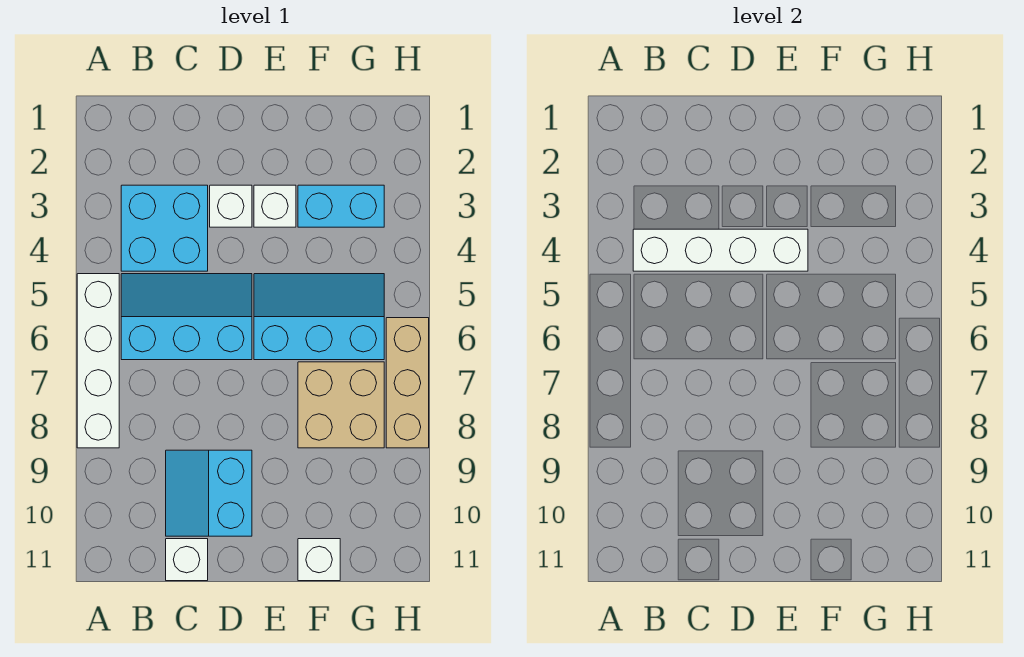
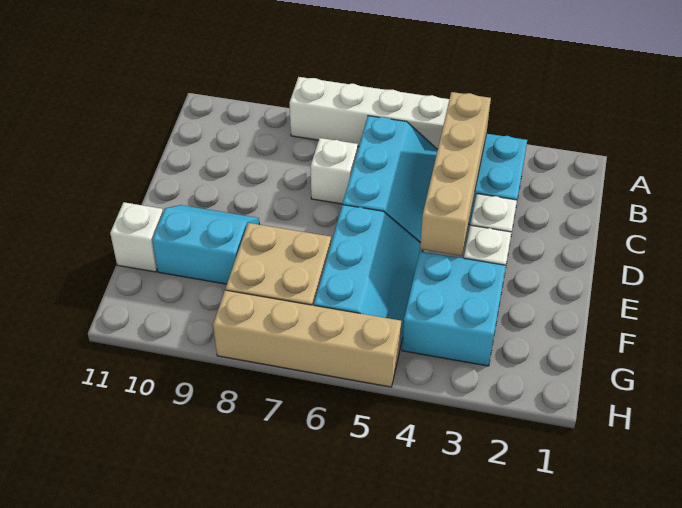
white 1x4 brick [633,229,808,271] -> tan 1x4 brick [420,92,491,256]
cyan 2x2 slope [166,450,252,536] -> cyan 2x2 slope moved to [152,205,259,284]
white 1x1 brick [166,539,208,581] -> white 1x1 brick moved to [311,138,358,204]
cyan 1x2 brick [298,185,384,227] -> cyan 2x2 brick [402,251,506,366]
tan 1x3 brick [386,318,429,448] -> tan 1x4 brick [213,290,401,387]

